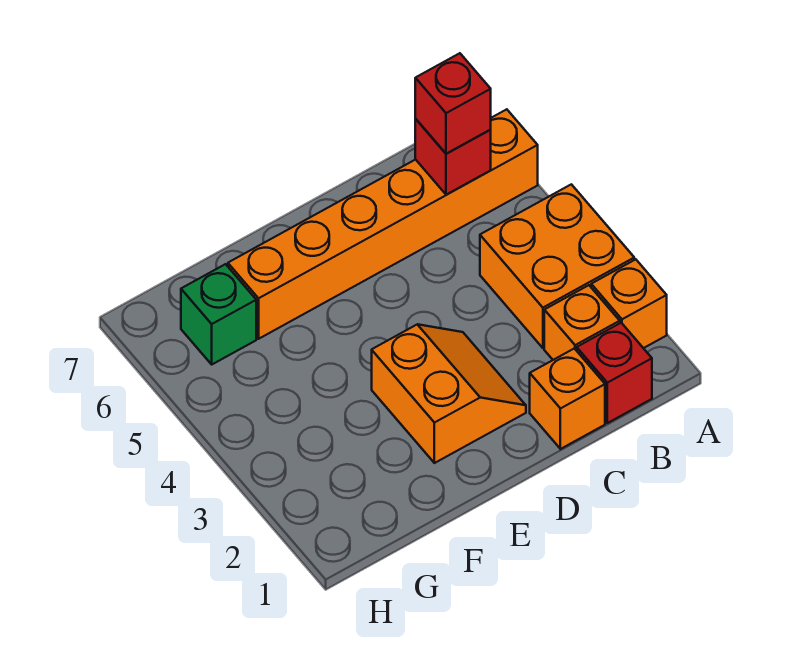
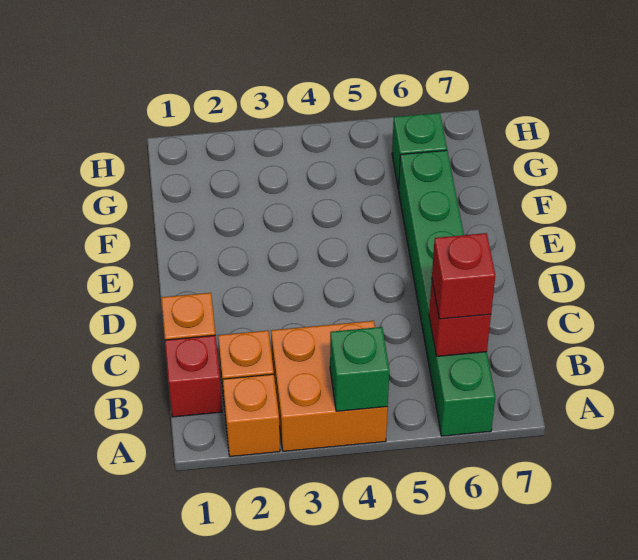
none -> green 1x1 brick [330,327,389,411]
orange 1x6 brick [228,109,538,339] -> green 1x6 brick [399,150,495,436]
orange 2x2 slope [372,324,526,463] -> none

